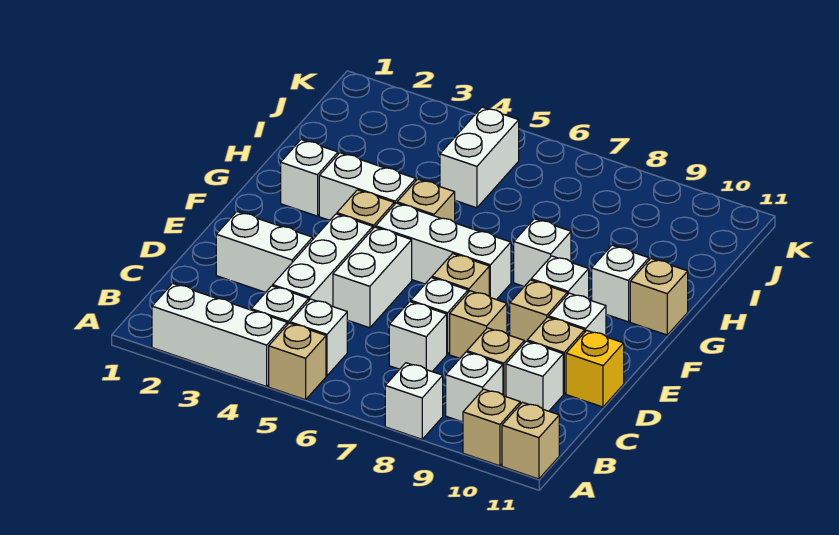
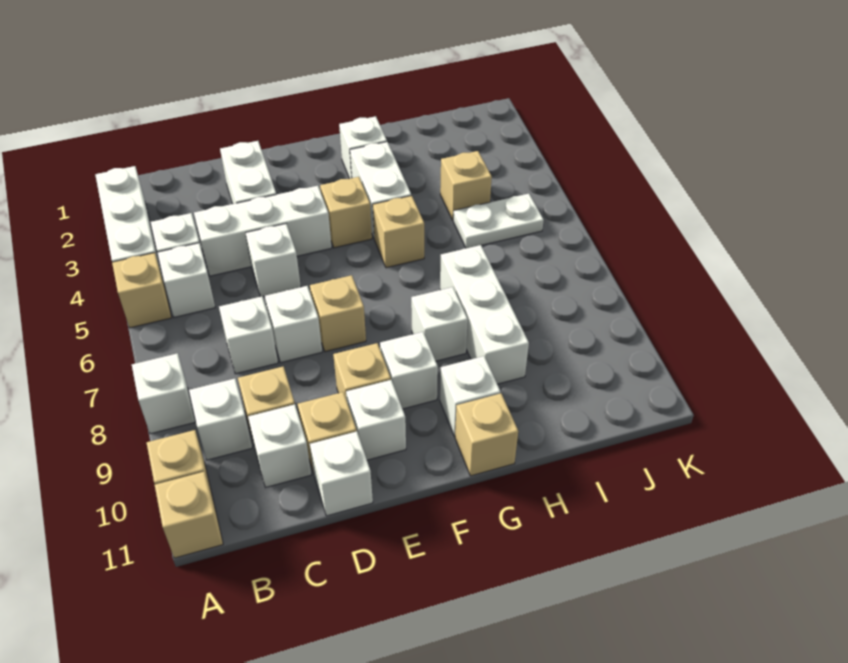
white 1x2 brick [333,227,412,328] -> white 1x1 brick [246,224,301,297]
tan 1x1 brick [450,291,507,358] -> tan 1x1 brick moved to [440,151,492,220]
yellow 1x1 brick [566,330,624,407] -> white 1x1 brick [310,431,373,516]
white 1x3 brick [376,203,511,300] -> white 1x3 brick moved to [440,245,529,384]
white 1x2 brick [440,107,519,208] -> white 1x2 plate [453,194,544,248]

